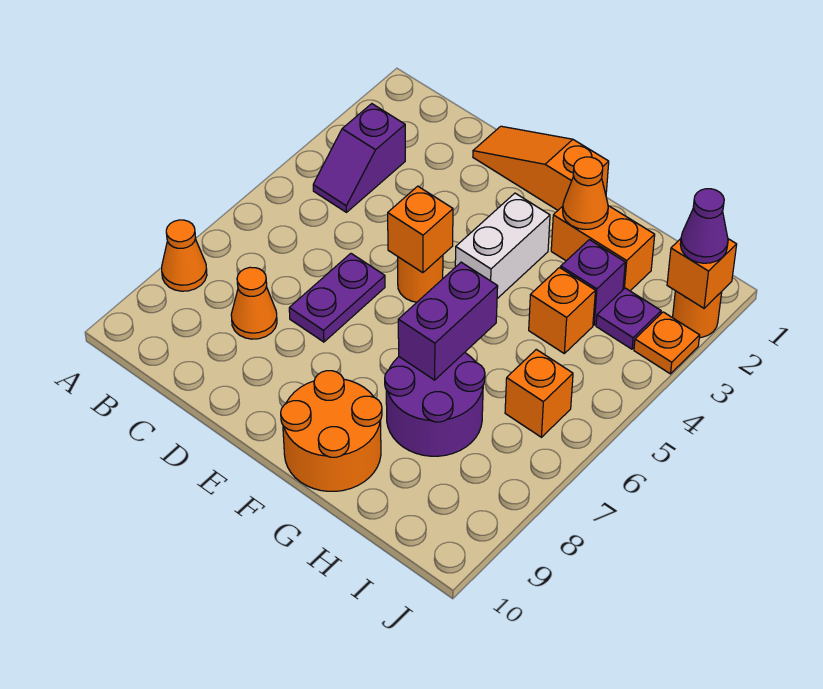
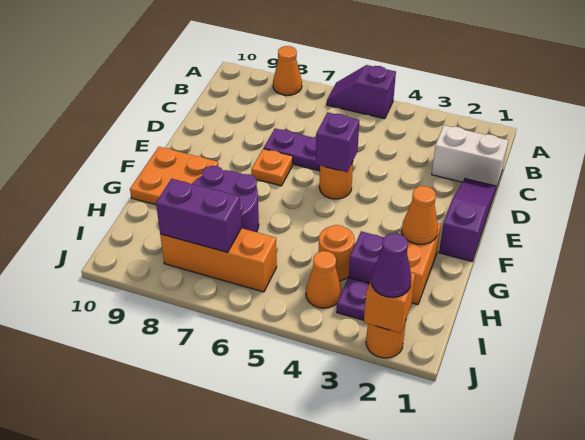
purple 1x2 slope [313,104,405,212] -> purple 1x2 slope moved to [327,65,396,119]
orange 1x1 cone [231,267,277,339] -> orange 1x1 cone moved to [306,251,342,308]
orange 1x3 slope [473,126,609,210] -> purple 1x3 slope [439,179,497,261]
orange 1x1 brick [388,186,453,273] -> purple 1x1 brick [316,112,359,172]
white 1x2 brick [455,193,550,299] -> white 1x2 brick moved to [432,125,508,188]
orange 2x2 round brick [281,371,382,491] -> orange 2x2 plate [130,147,218,205]
purple 1x2 brick [398,262,498,380] -> purple 1x2 brick moved to [156,179,241,253]
orange 1x1 brick [529,268,595,353] -> orange 1x1 round brick [319,225,355,281]
orange 1x1 brick [505,349,573,437] -> orange 1x3 brick [160,228,277,292]
orange 1x1 plate [634,312,700,374] -> orange 1x1 plate moved to [251,149,293,186]

